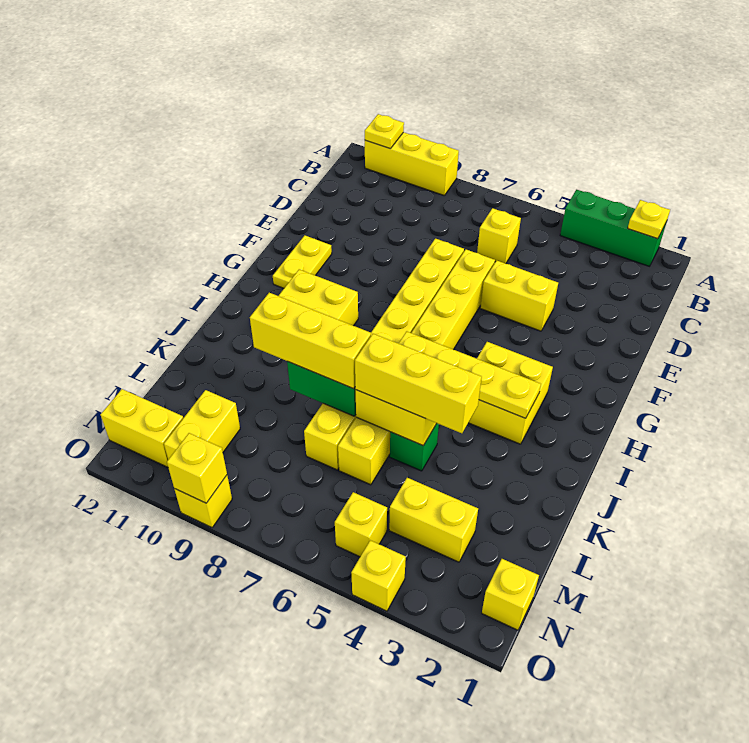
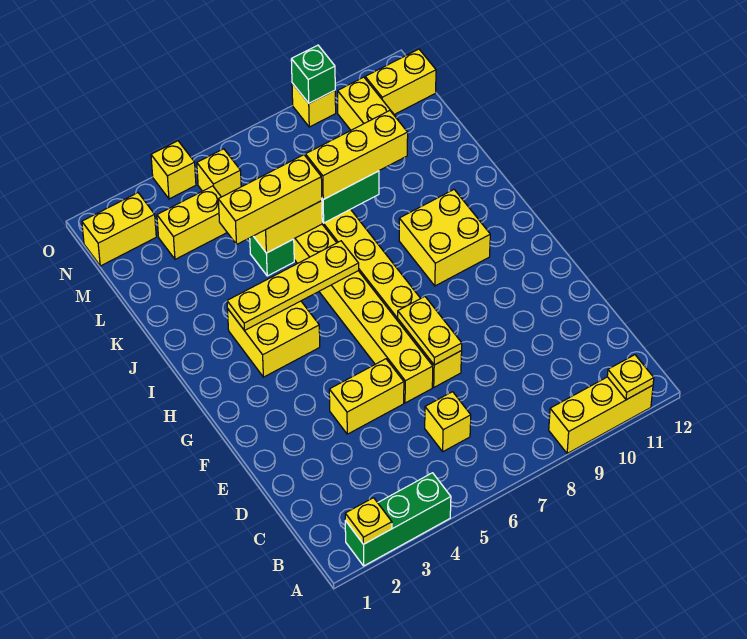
yellow 1x2 plate [273,235,332,288] -> yellow 1x2 plate moved to [398,297,462,365]
yellow 1x1 brick [482,559,539,630] -> yellow 1x2 brick [82,193,156,266]
yellow 1x1 brick [167,433,227,503] -> green 1x1 brick [291,45,335,103]

